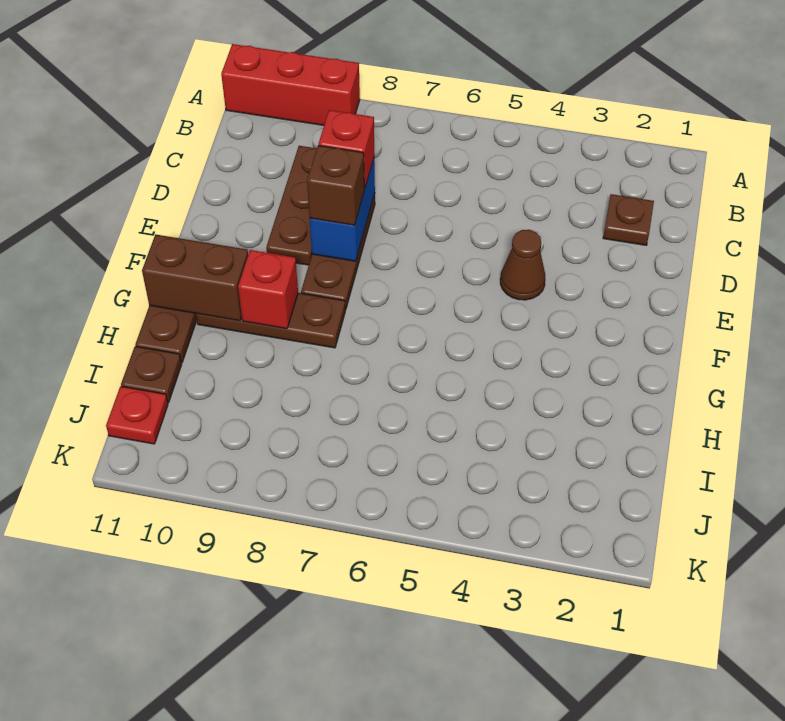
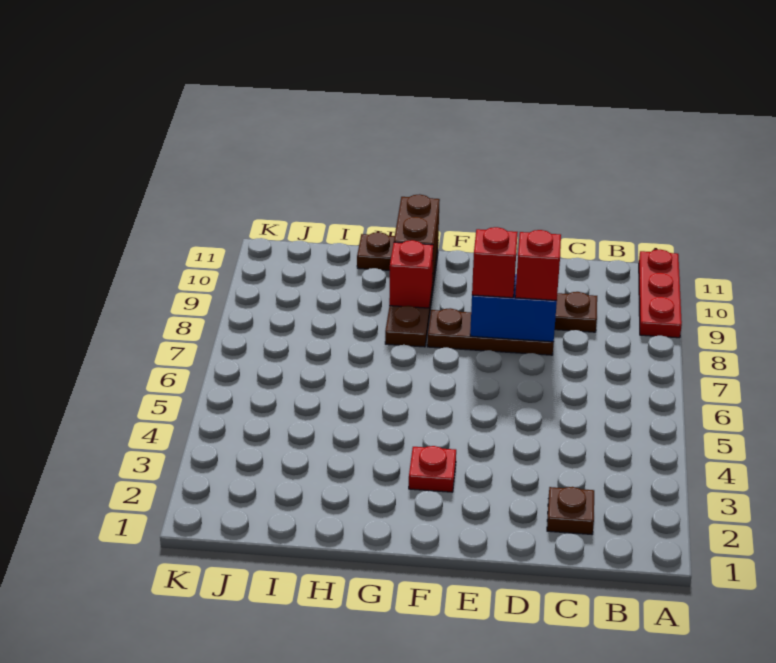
red 1x3 brick [221,44,360,125] -> red 1x3 plate [639,250,682,338]
brown 1x1 cone [500,230,545,300] -> none
brown 1x1 brick [307,145,364,225] -> red 1x1 brick [472,227,518,298]
brown 1x1 plate [121,346,182,403] -> none
red 1x1 plate [106,386,168,444] -> red 1x1 plate moved to [409,446,456,492]

